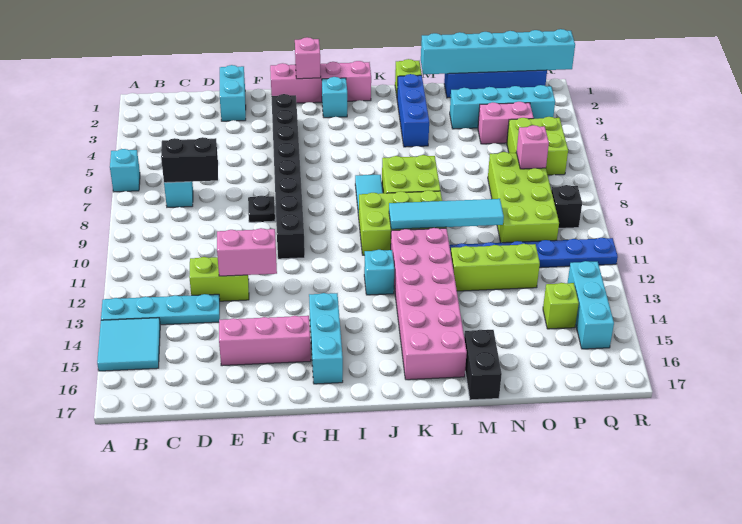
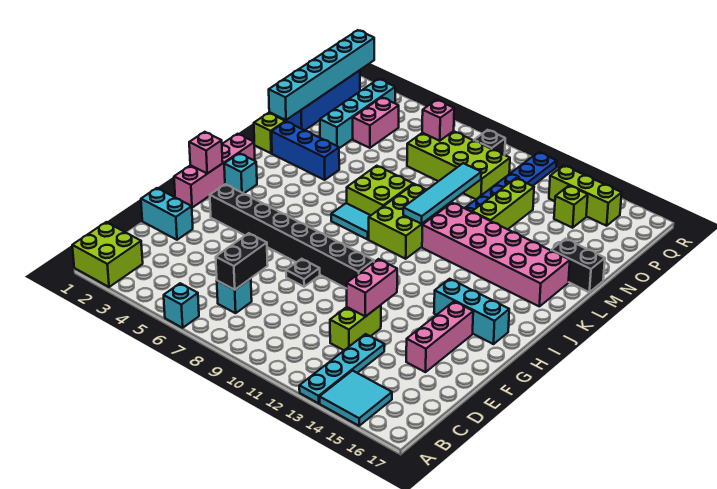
cyan 1x1 brick [364,250,394,295] -> none
lime 2x2 brick [507,117,568,175] -> lime 2x2 brick moved to [72,222,143,287]
cyan 1x3 brick [568,261,614,349] -> lime 1x3 brick [549,165,622,226]

